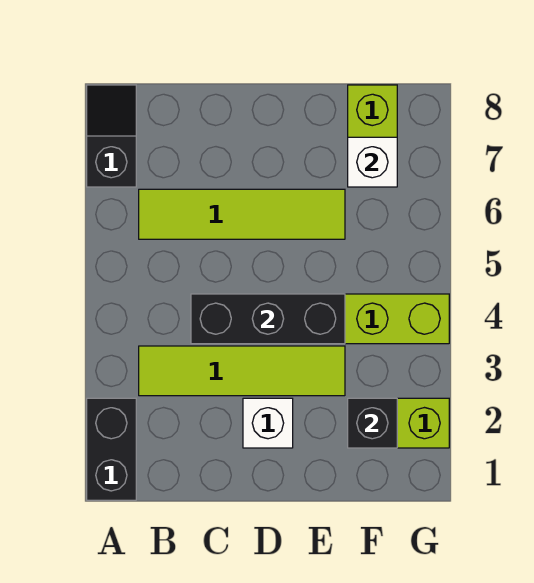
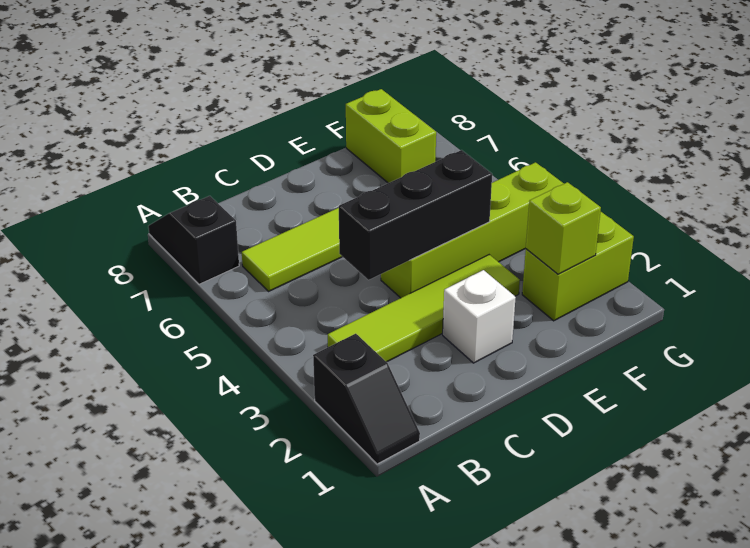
black 1x2 brick [87,398,136,500] -> black 1x2 slope [313,334,420,464]
black 1x1 brick [348,398,397,448] -> lime 1x1 brick [526,182,601,274]
white 1x1 brick [348,137,397,187] -> none

